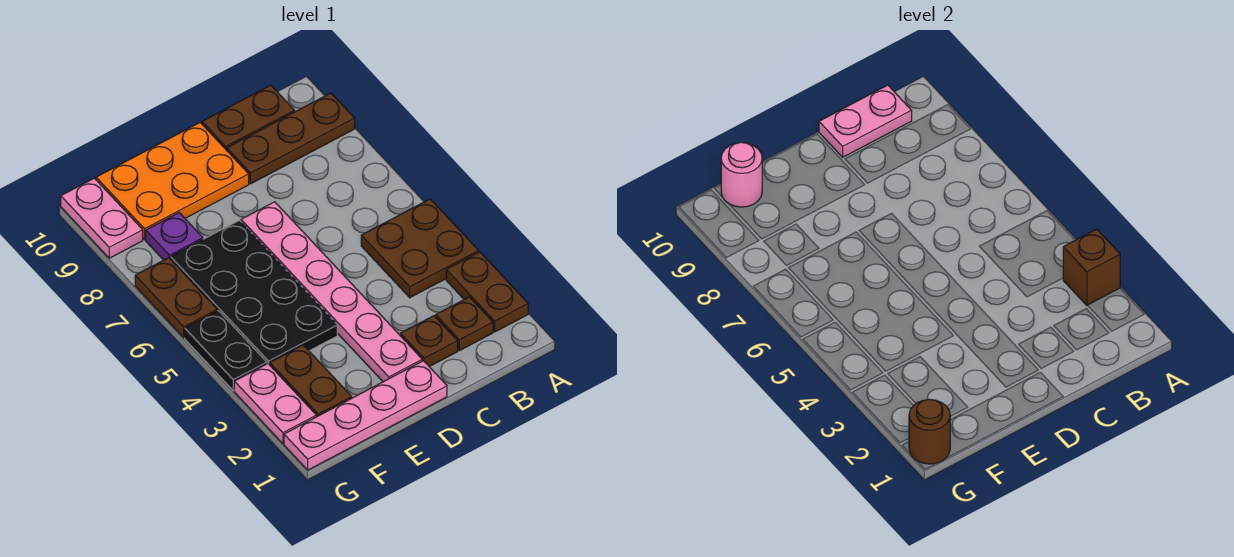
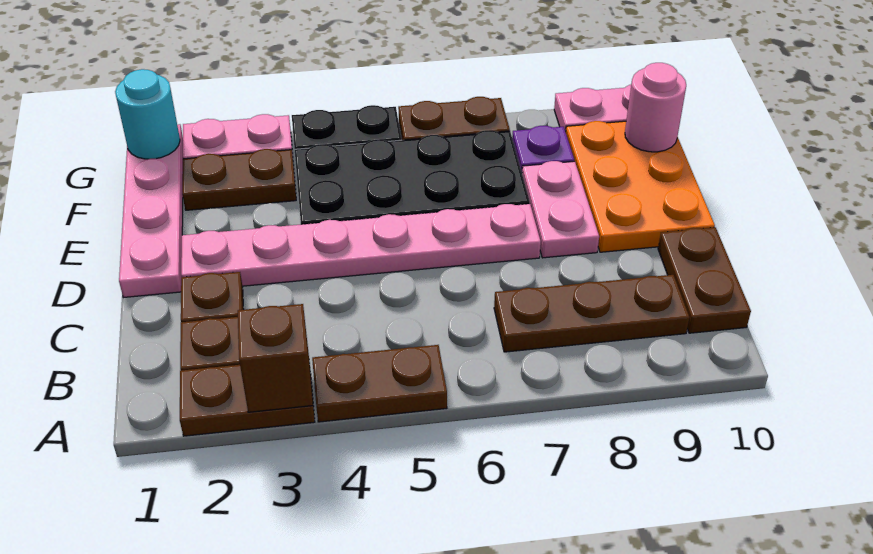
brown 2x2 plate [361,199,479,298] -> brown 1x2 plate [312,345,447,422]
brown 1x3 plate [227,93,355,184] -> brown 1x3 plate turned to [494,275,690,352]
pink 1x2 plate [819,85,912,157] -> pink 1x2 plate moved to [522,161,599,258]
brown 1x1 round brick [909,399,950,464] -> cyan 1x1 round brick [115,69,180,159]

